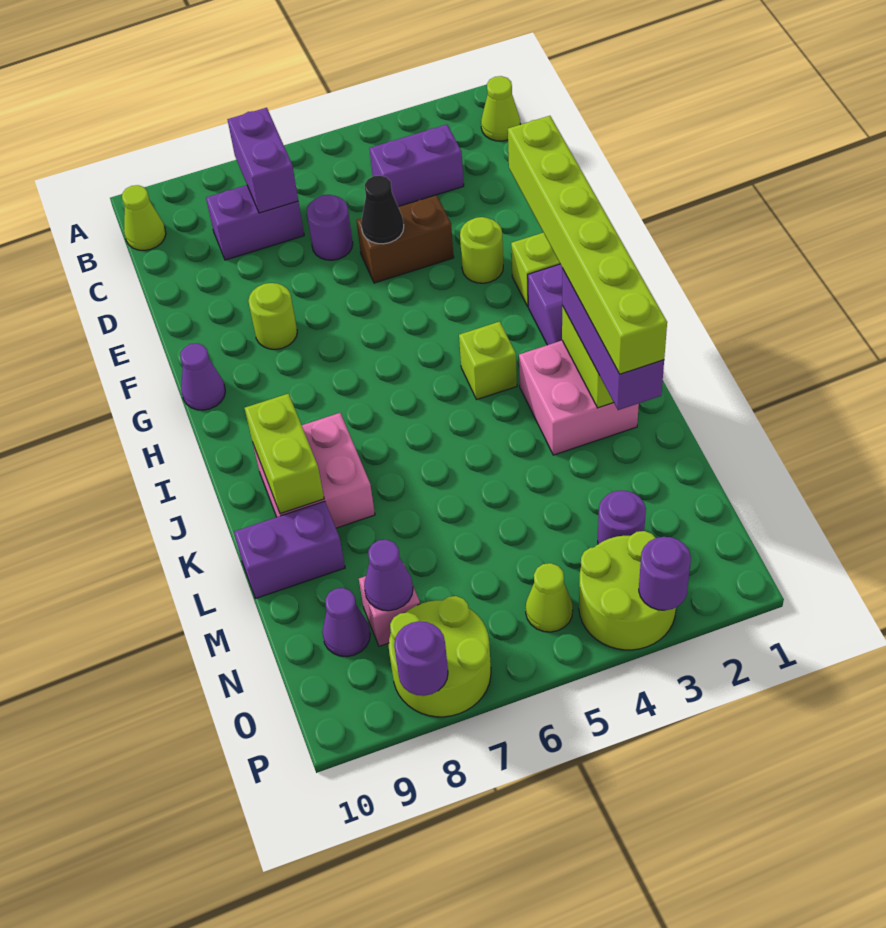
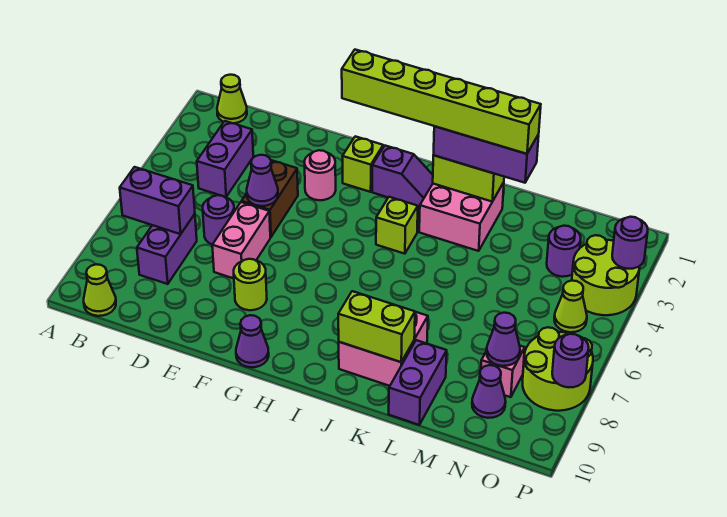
black 1x1 cone [361,176,404,244] -> purple 1x1 cone [247,155,278,206]
none -> pink 1x2 brick [212,202,270,278]
lime 1x1 round brick [460,217,503,283] -> pink 1x1 round brick [304,150,336,200]

